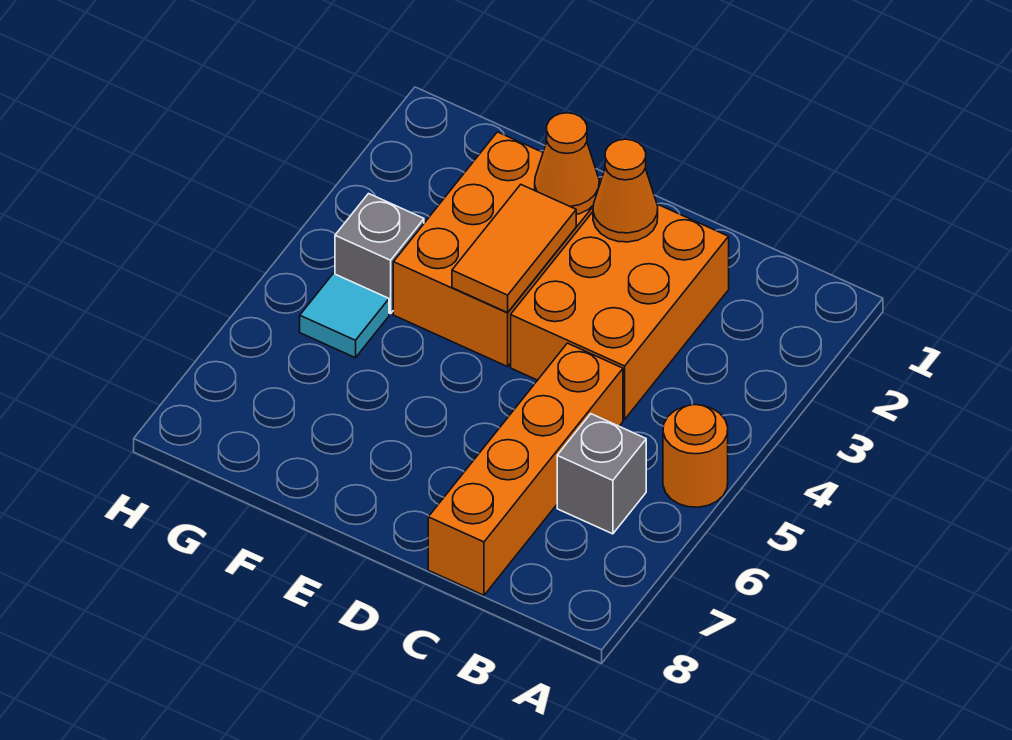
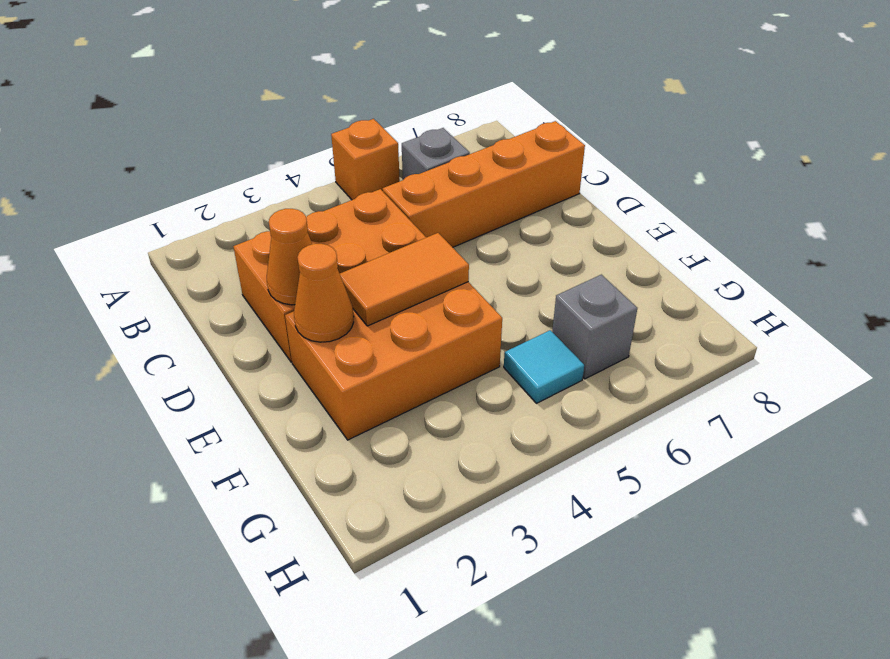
orange 1x1 round brick [663,405,728,507] -> orange 1x1 brick [331,119,400,200]
grey 1x1 brick [335,194,424,314] -> grey 1x1 brick moved to [552,275,638,379]

